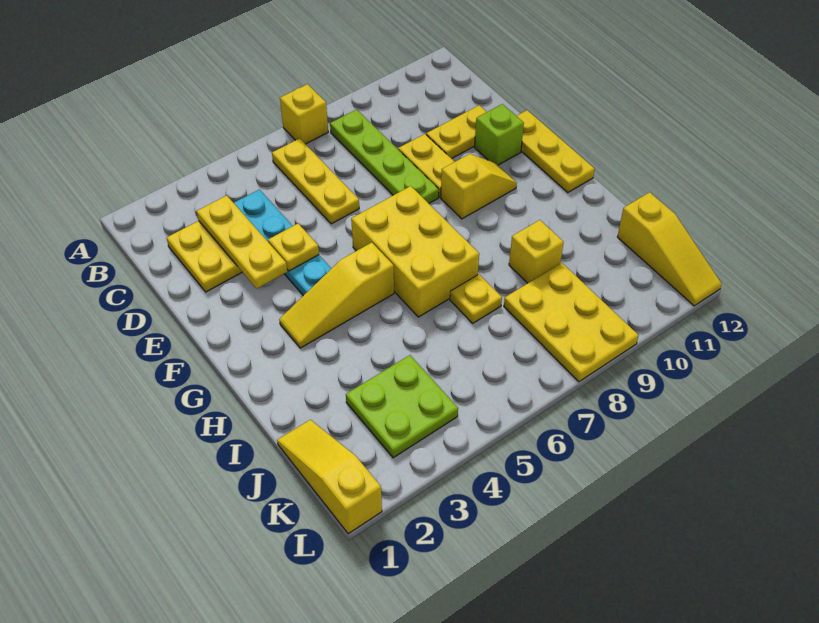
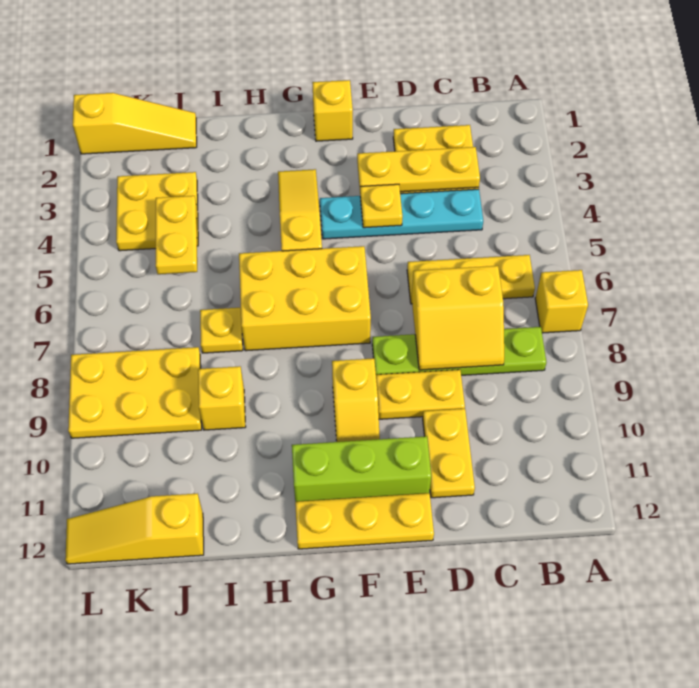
none -> yellow 2x2 slope [411,266,504,370]
lime 1x1 brick [475,104,524,165] -> lime 1x3 brick [292,436,431,502]
none -> yellow 1x1 brick [312,80,353,141]
lime 2x2 plate [346,355,458,458] -> yellow 2x2 plate [116,172,198,251]
none -> yellow 1x2 plate [156,196,197,274]

